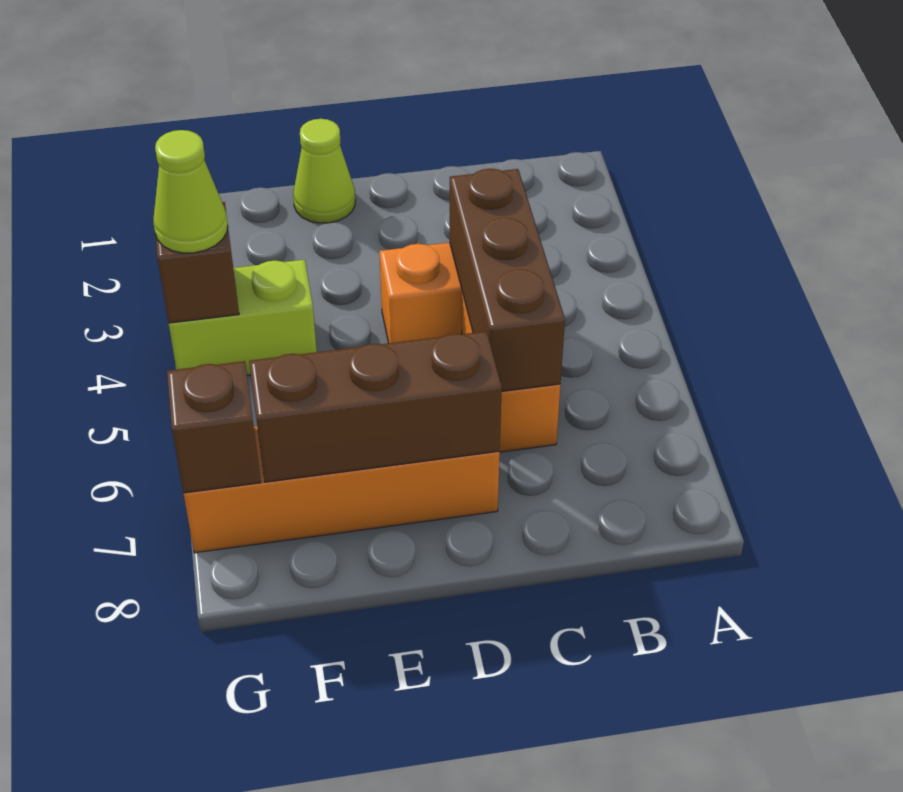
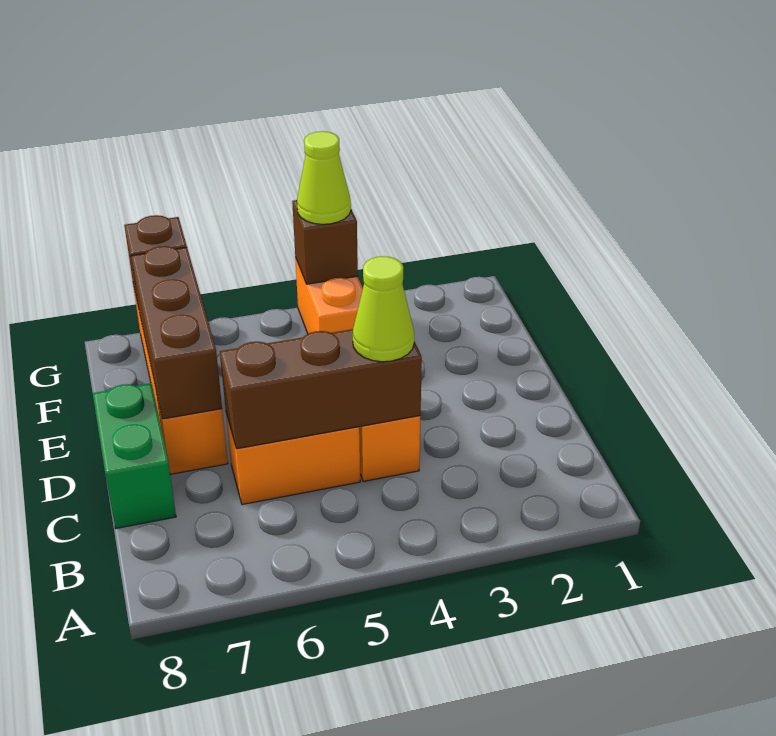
none -> green 1x2 brick [93,383,176,528]
lime 1x1 cone [293,119,355,223] -> lime 1x1 cone moved to [353,256,414,362]
lime 1x2 brick [169,259,317,376] -> orange 1x2 brick [295,257,363,334]

